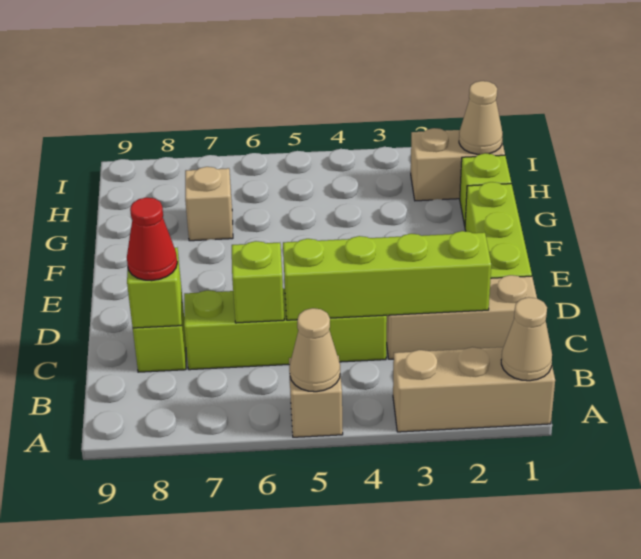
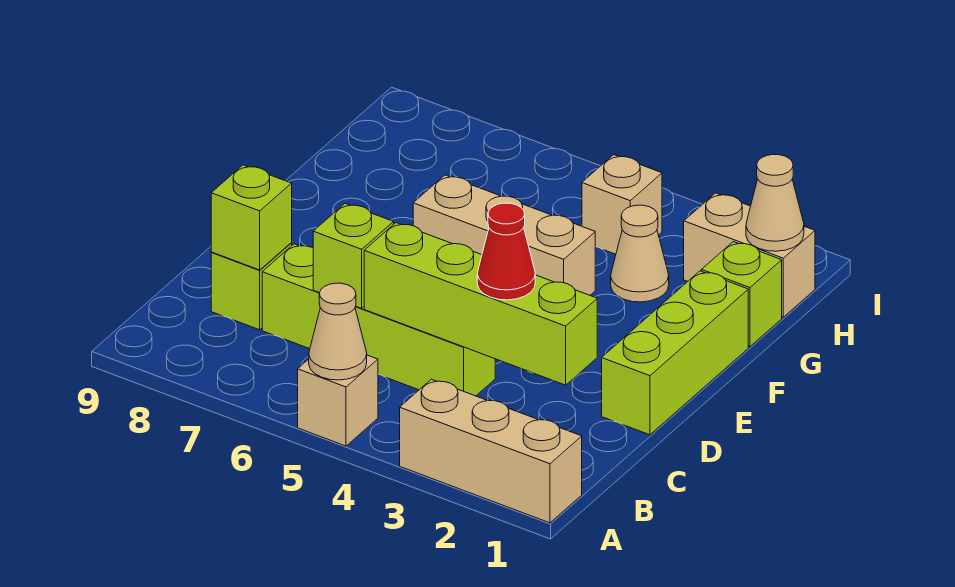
tan 1x1 cone [501,297,552,381] -> tan 1x1 cone moved to [611,205,669,302]
tan 1x3 brick [386,275,537,359] -> tan 1x3 brick moved to [413,175,595,295]
red 1x1 cone [127,197,177,281] -> red 1x1 cone moved to [477,203,535,300]
tan 1x1 brick [185,167,233,241] -> tan 1x1 brick moved to [582,155,662,254]

